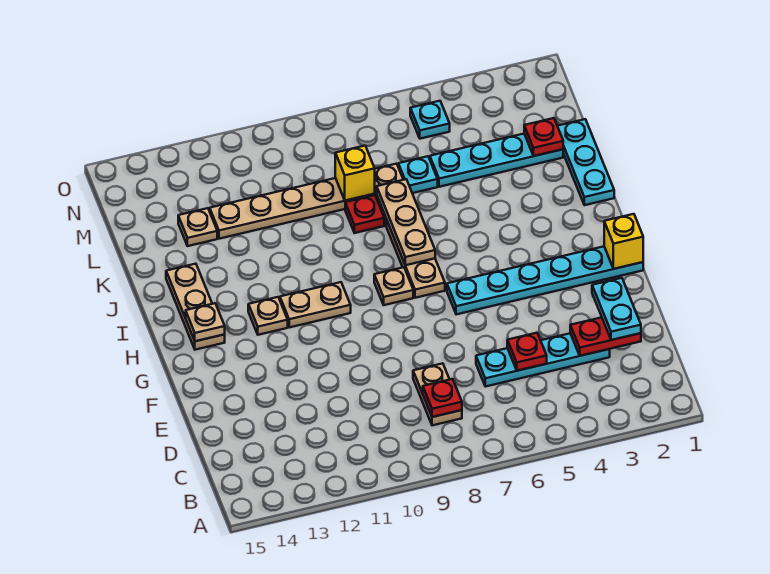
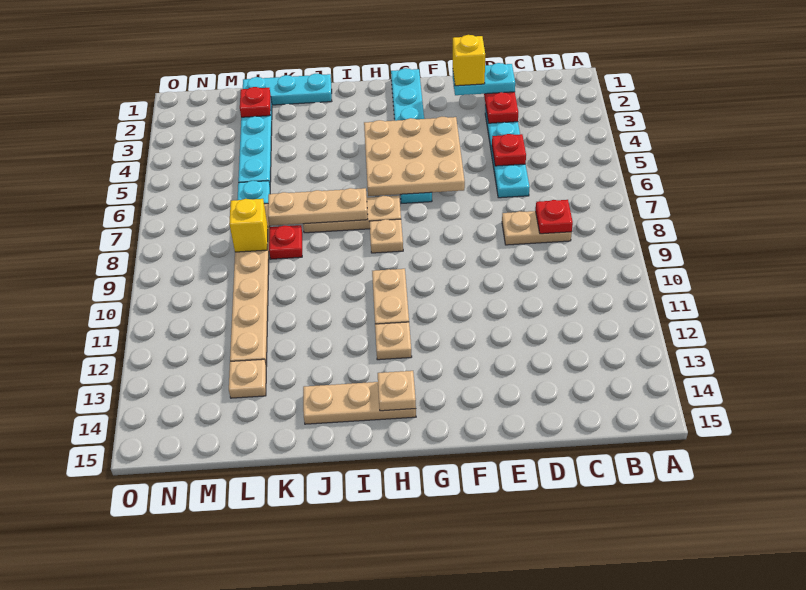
none -> tan 3x3 plate [364,117,465,196]
yellow 1x1 brick [604,214,643,269] -> yellow 1x1 brick moved to [453,35,485,86]
cyan 1x1 plate [410,101,450,139] -> none

